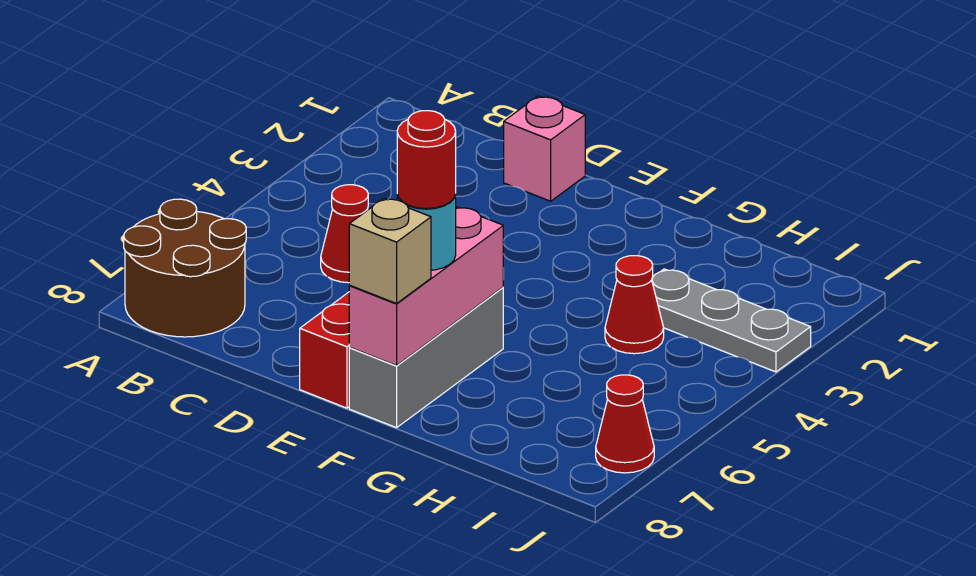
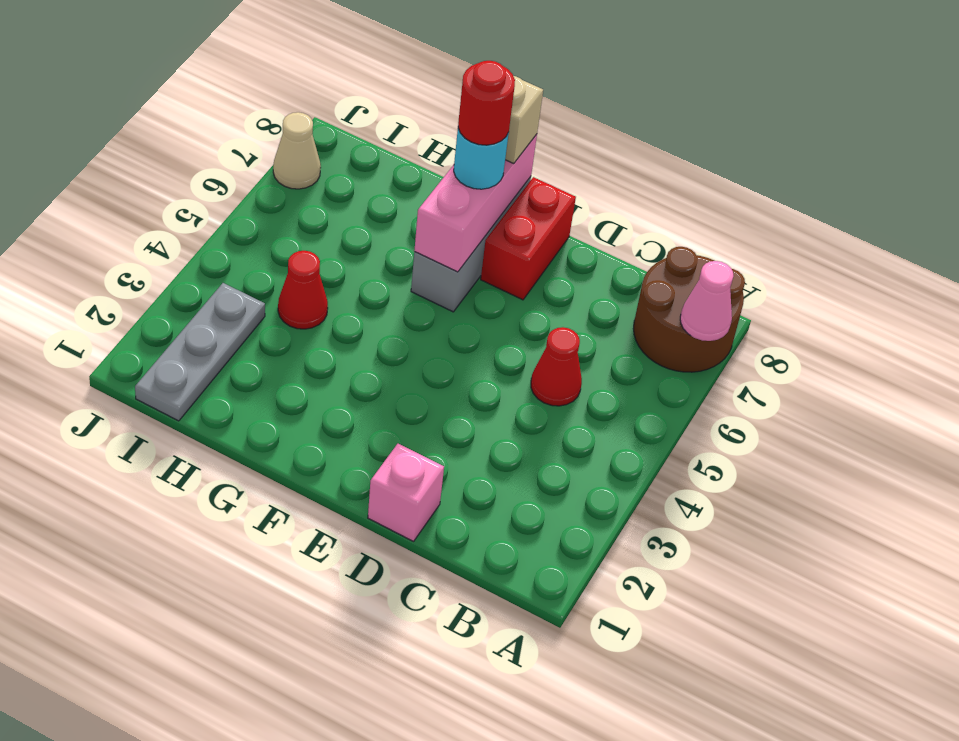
none -> pink 1x1 cone [680,261,733,341]
grey 1x3 plate [652,269,811,372] -> grey 1x3 plate turned to [135,283,265,421]
red 1x1 cone [596,375,654,473] -> tan 1x1 cone [273,112,321,189]

